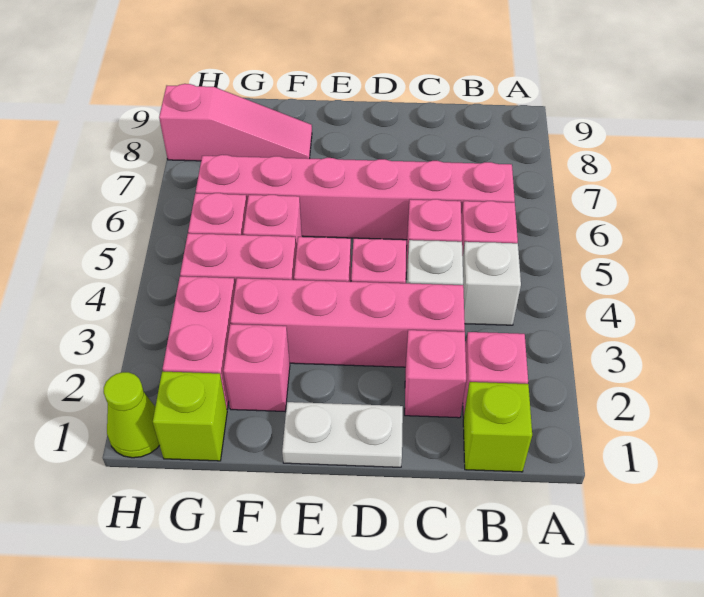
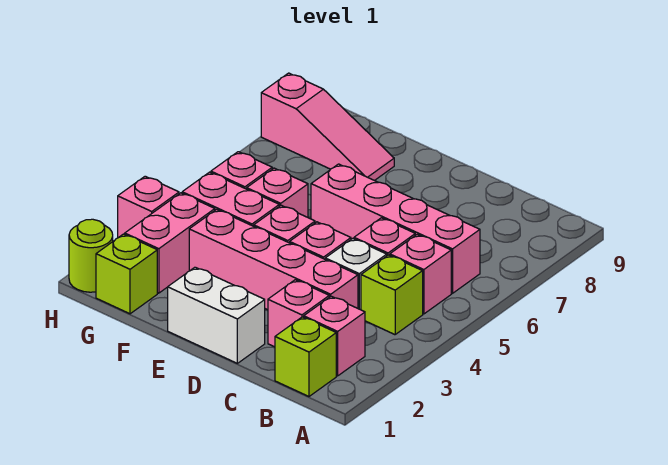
white 1x1 brick [463,242,521,325] -> lime 1x1 brick [361,255,423,335]
pink 1x6 brick [196,155,515,240] -> pink 1x4 brick [311,164,480,293]
white 1x2 plate [282,402,403,467] -> white 1x2 brick [168,267,265,363]
pink 1x1 brick [223,324,290,411] -> pink 1x1 brick moved to [118,176,179,238]
lime 1x1 cone [104,372,159,458] -> lime 1x1 round brick [69,219,113,292]

